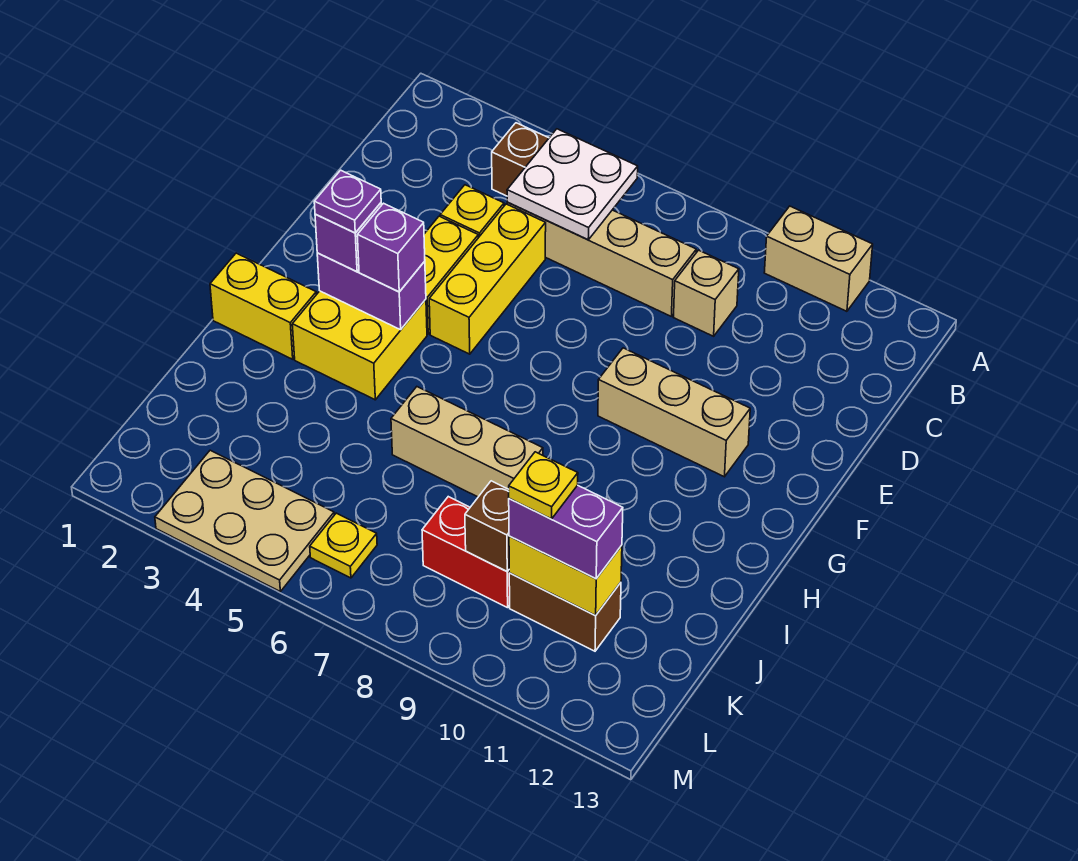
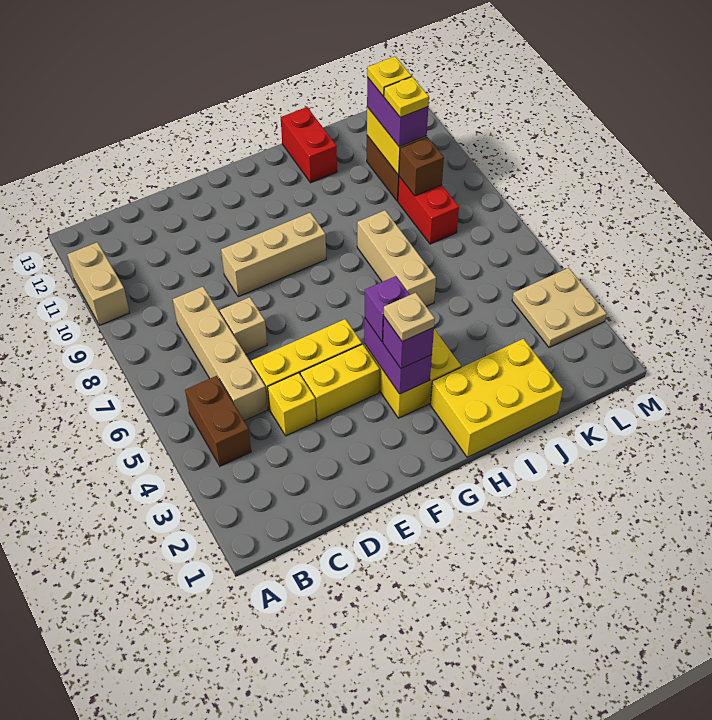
white 2x2 plate [507,129,638,240] -> none
tan 1x1 brick [674,250,739,336] -> tan 1x1 brick moved to [220,297,267,354]
tan 1x3 brick [598,348,750,477] -> tan 1x3 brick turned to [221,213,326,297]
purple 1x1 plate [314,170,381,233] -> tan 1x1 plate [384,293,435,342]
yellow 1x2 brick [210,253,316,359] -> yellow 2x3 brick [430,339,563,457]
none -> red 1x2 brick [281,107,337,183]
tan 2x3 plate [155,450,334,591] -> tan 2x2 plate [512,268,607,347]
yellow 1x1 plate [310,513,377,578] -> yellow 1x1 plate moved to [367,56,412,96]

